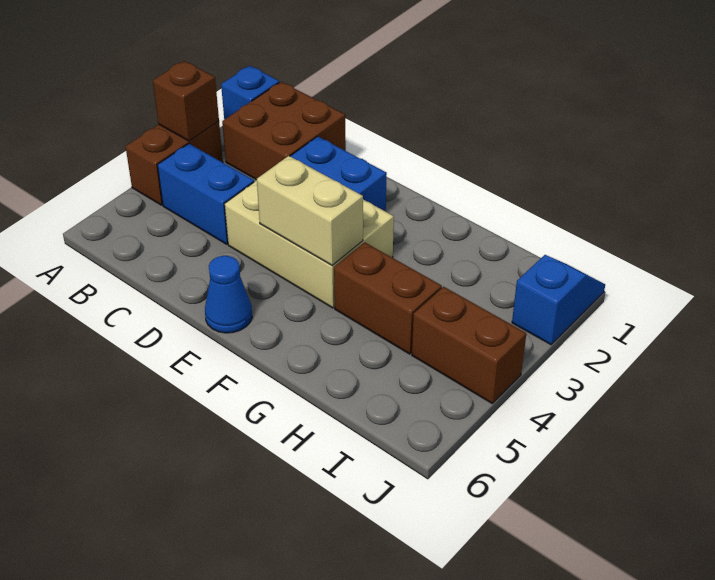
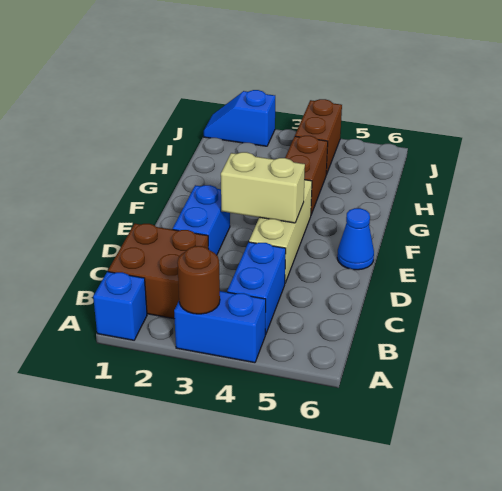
brown 1x2 brick [126,121,223,205] -> blue 1x2 brick [174,291,266,363]
brown 1x1 brick [153,61,219,141] -> brown 1x1 round brick [177,246,220,314]
tan 2x3 brick [225,180,394,308] -> tan 1x3 brick [249,180,312,283]
tan 1x2 brick [257,156,363,265] -> tan 1x2 brick turned to [221,152,305,223]

